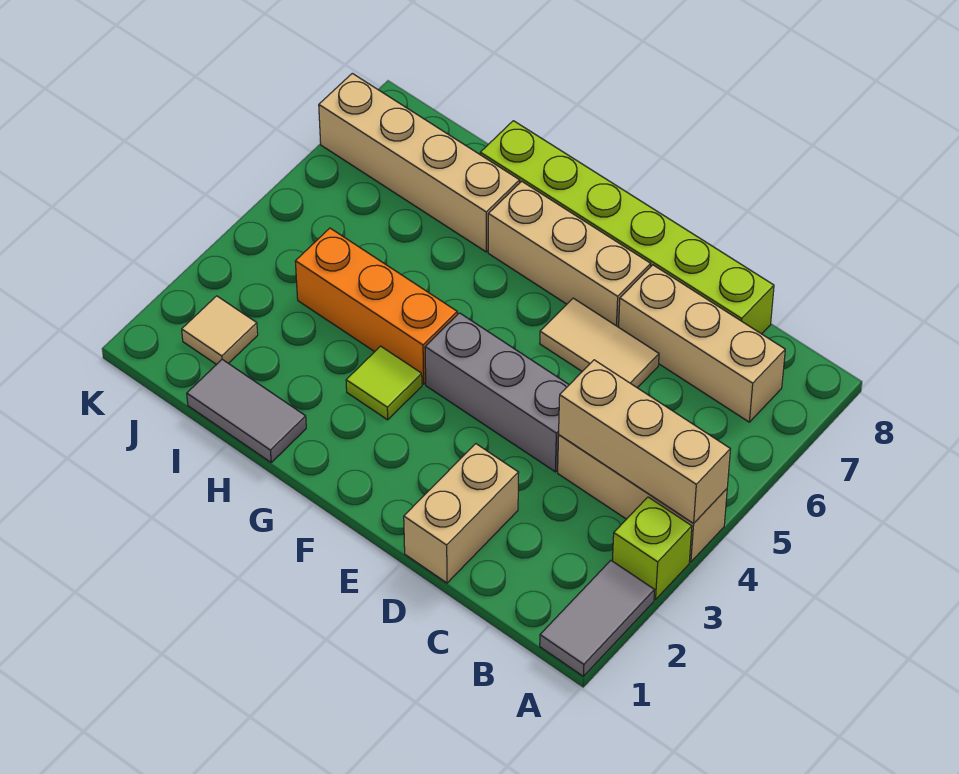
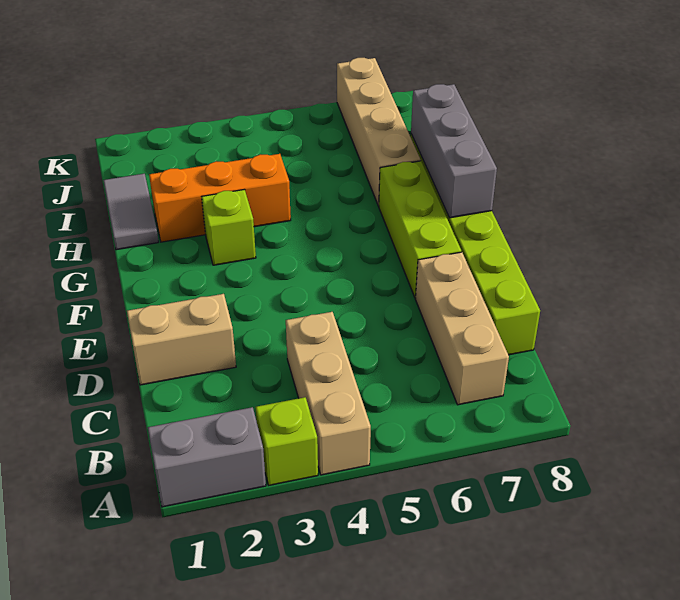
grey 1x2 tile [540,561,654,676] -> grey 1x2 brick [148,407,266,507]
tan 1x3 brick [559,360,730,524] -> none
grey 1x3 brick [425,313,569,472] -> grey 1x3 brick moved to [411,84,497,218]
tan 1x2 tile [540,298,659,388] -> none
tan 1x3 brick [488,181,651,327] -> lime 1x3 brick [379,161,461,298]
lime 1x1 tile [346,346,422,420] -> lime 1x1 brick [202,189,256,265]
orange 1x3 brick [295,228,457,384] -> orange 1x3 brick turned to [149,154,291,242]
tan 1x1 tile [182,296,258,365] -> none

